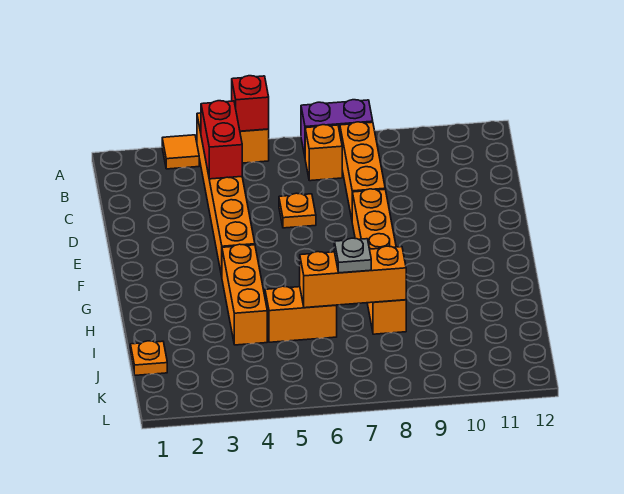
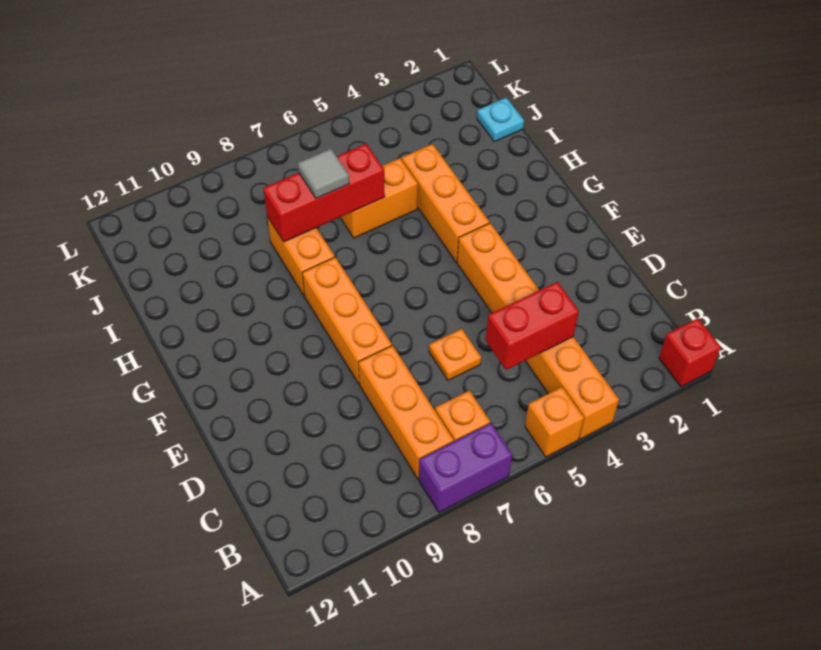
orange 1x1 tile [162,135,199,169] -> none
red 1x1 brick [232,76,269,131] -> red 1x1 brick moved to [659,318,721,387]
red 1x2 brick [201,101,242,179] -> red 1x2 brick turned to [486,282,579,370]
orange 1x3 brick [300,246,406,308] -> red 1x3 brick [263,144,385,242]
grey 1x1 plate [334,238,371,273] -> grey 1x1 tile [298,149,349,198]
orange 1x1 plate [130,341,167,375] -> cyan 1x1 plate [477,98,524,142]

